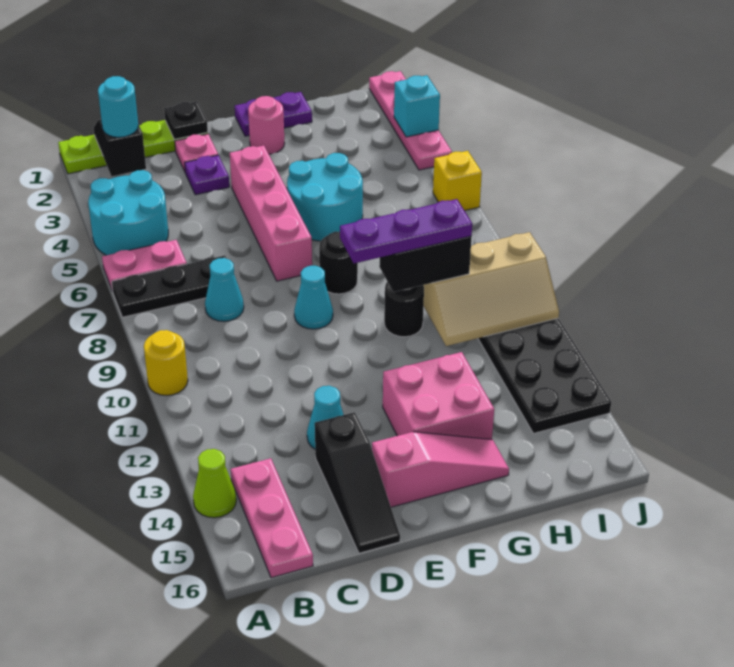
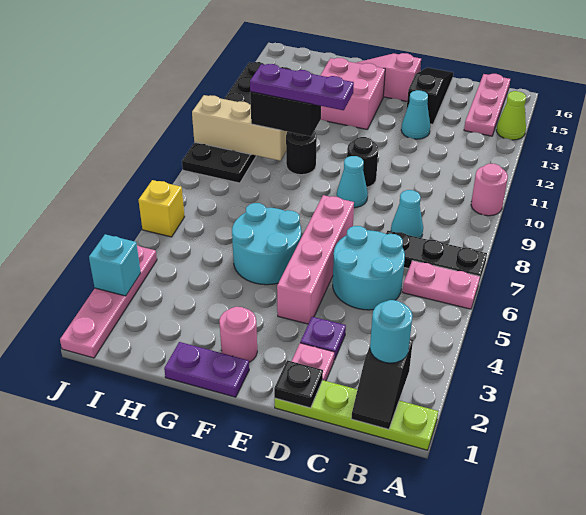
cyan 2x2 round brick [88,170,168,255] -> cyan 2x2 round brick moved to [333,226,405,310]
yellow 1x1 round brick [144,330,188,395] -> pink 1x1 round brick [471,163,508,216]
black 1x1 round brick [319,232,358,294] -> black 1x1 round brick moved to [347,137,378,187]

